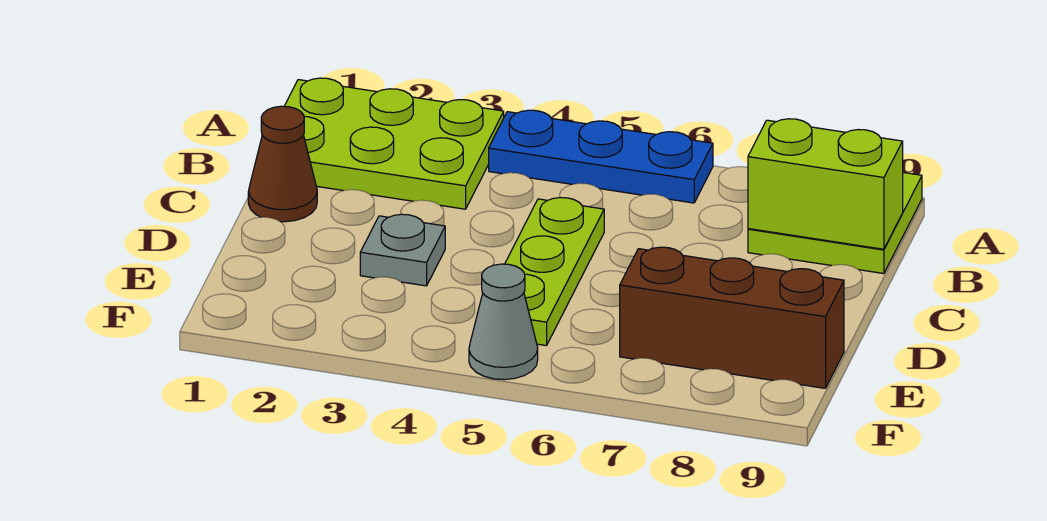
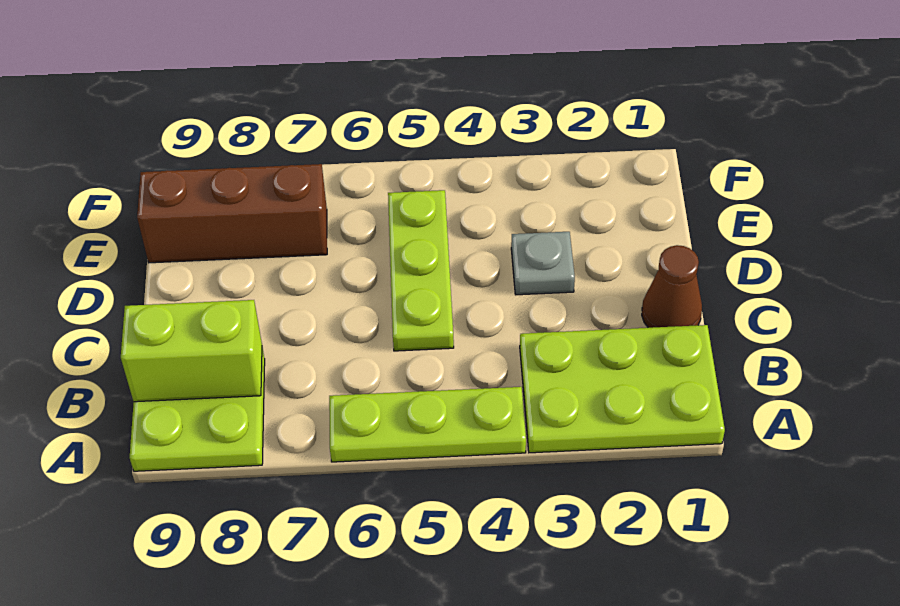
blue 1x3 plate [489,110,713,203] -> lime 1x3 plate [329,387,526,462]
grey 1x1 cone [469,264,538,380] -> none

